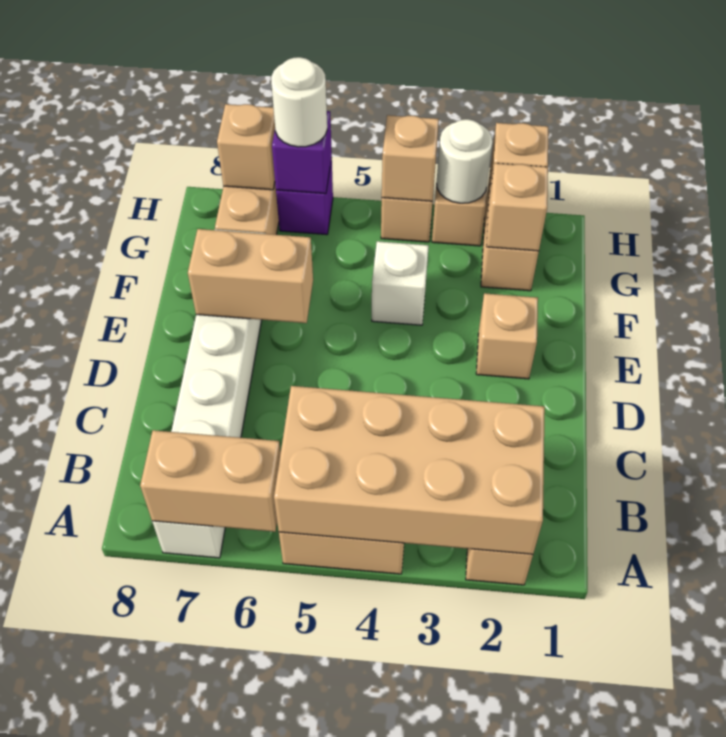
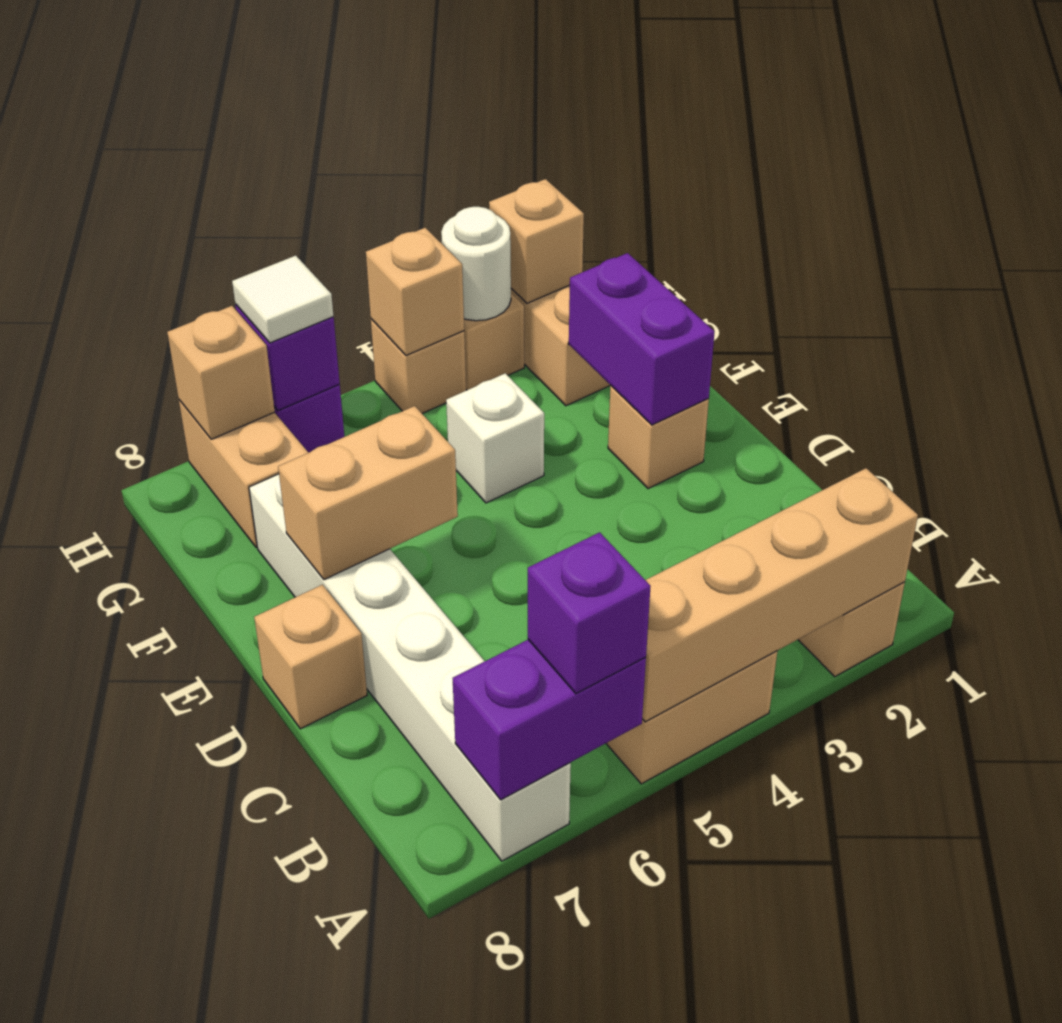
tan 2x4 brick [274,386,545,554] -> tan 1x4 brick [642,468,918,722]
tan 1x2 brick [140,430,281,532] -> purple 1x2 brick [453,640,646,800]
none -> purple 1x1 brick [528,532,651,694]
none -> purple 1x2 brick [569,253,714,425]
tan 1x1 brick [486,163,548,251] -> tan 1x1 brick moved to [254,585,367,729]
white 1x1 round brick [271,57,327,147] -> white 1x1 tile [232,256,333,343]

